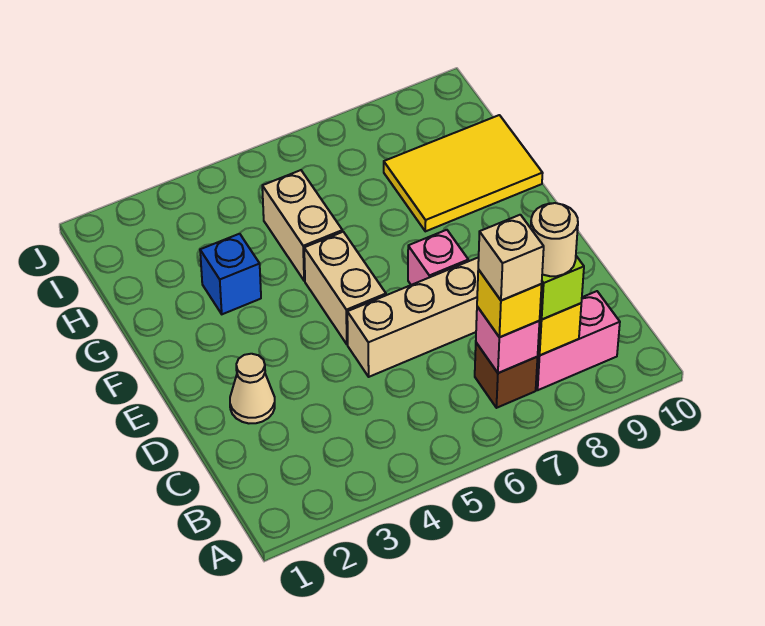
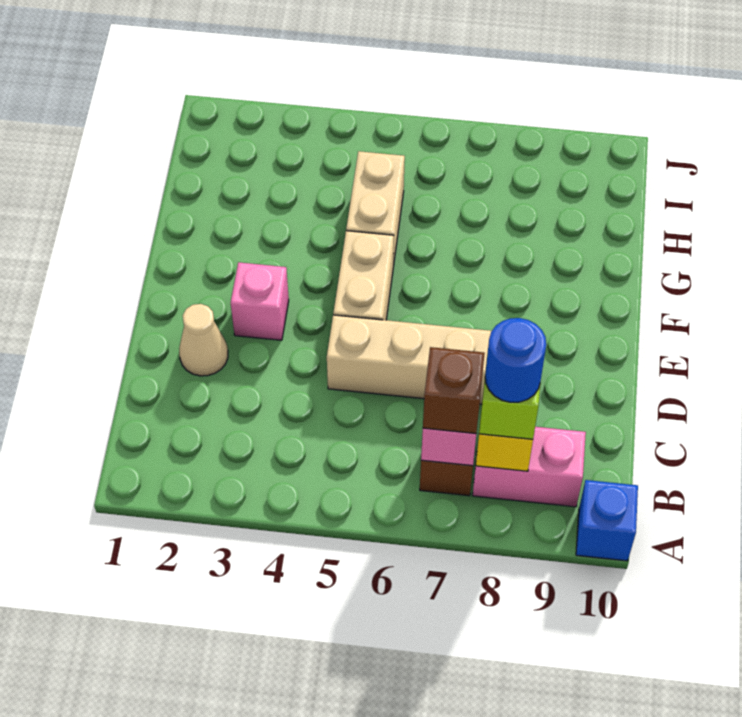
yellow 1x1 brick [477,269,542,337] -> brown 1x1 brick [423,347,485,434]
tan 1x1 brick [478,215,544,301] -> none
tan 1x1 round brick [531,203,578,276] -> blue 1x1 round brick [485,318,546,402]
pink 1x1 brick [408,230,468,285] -> pink 1x1 brick moved to [231,262,289,340]
blue 1x1 brick [200,234,261,314] -> blue 1x1 brick moved to [576,480,638,561]
yellow 2x3 tile [384,115,543,231] -> none

